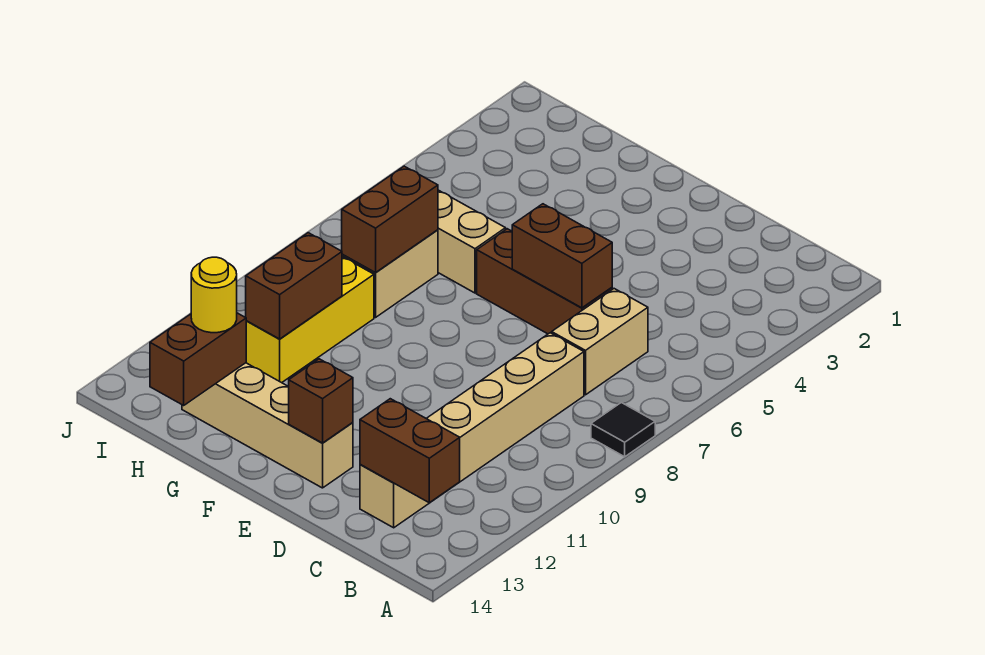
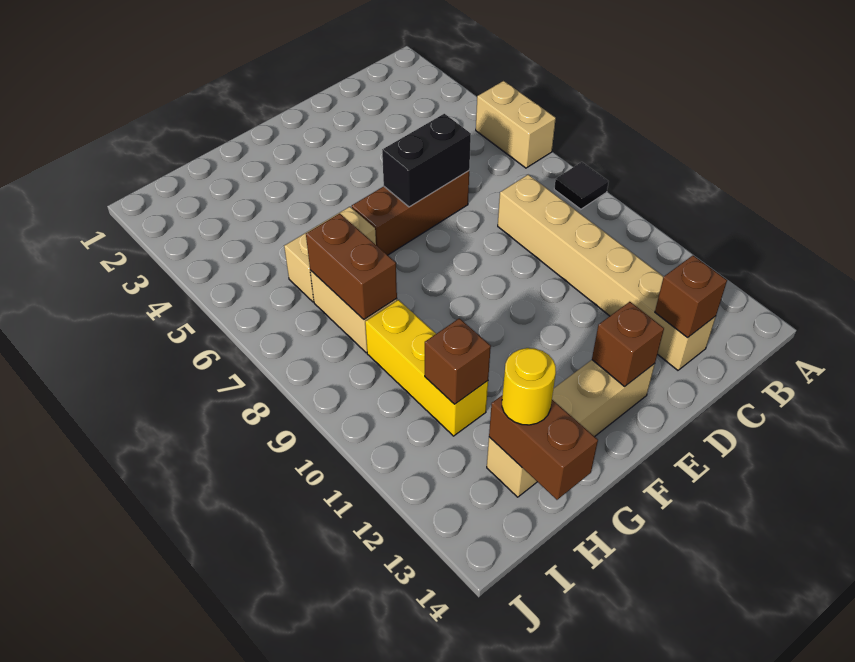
brown 1x2 brick [360,399,460,503] -> brown 1x1 brick [655,256,727,338]
tan 1x2 brick [552,289,648,395] -> tan 1x2 brick moved to [476,81,556,168]
brown 1x2 brick [512,204,612,308] -> black 1x2 brick [382,114,471,207]
brown 1x2 brick [246,233,342,339] -> brown 1x1 brick [425,318,491,404]

